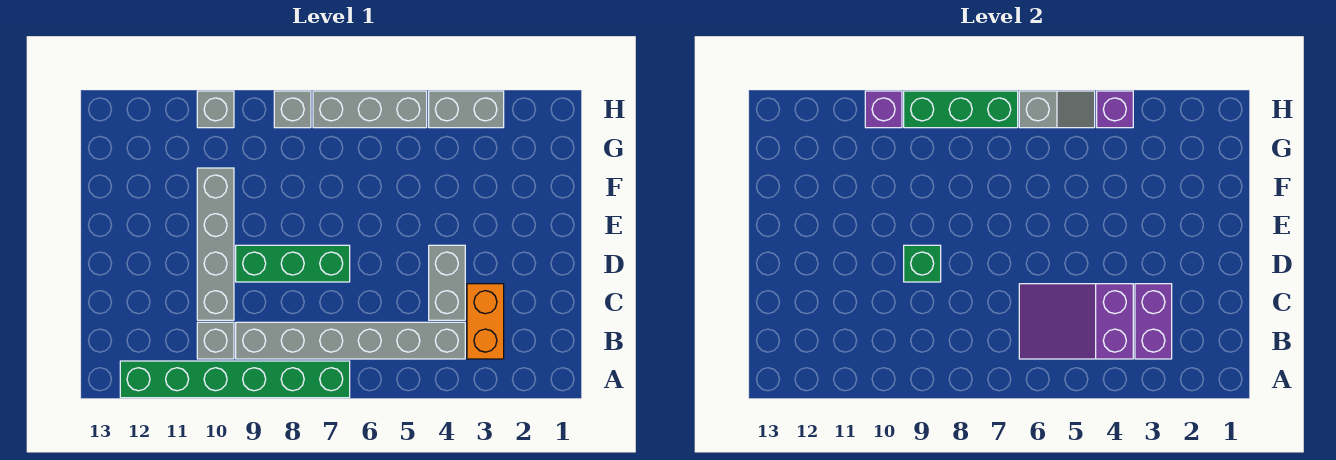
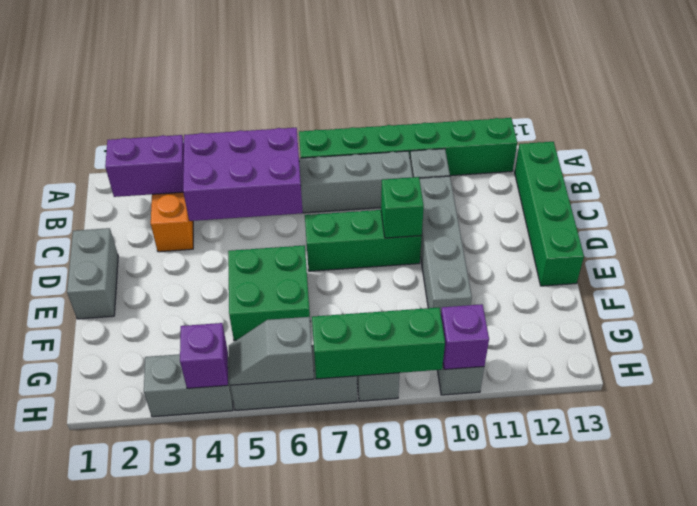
purple 1x2 brick [1135,284,1172,359] -> purple 1x2 brick turned to [105,135,184,197]
purple 2x3 slope [1019,284,1133,359] -> purple 2x3 brick [183,128,303,221]
none -> green 1x4 brick [515,142,584,286]
grey 1x2 brick [429,245,465,320] -> grey 1x2 brick moved to [67,228,118,319]
none -> green 2x2 brick [228,245,310,341]

